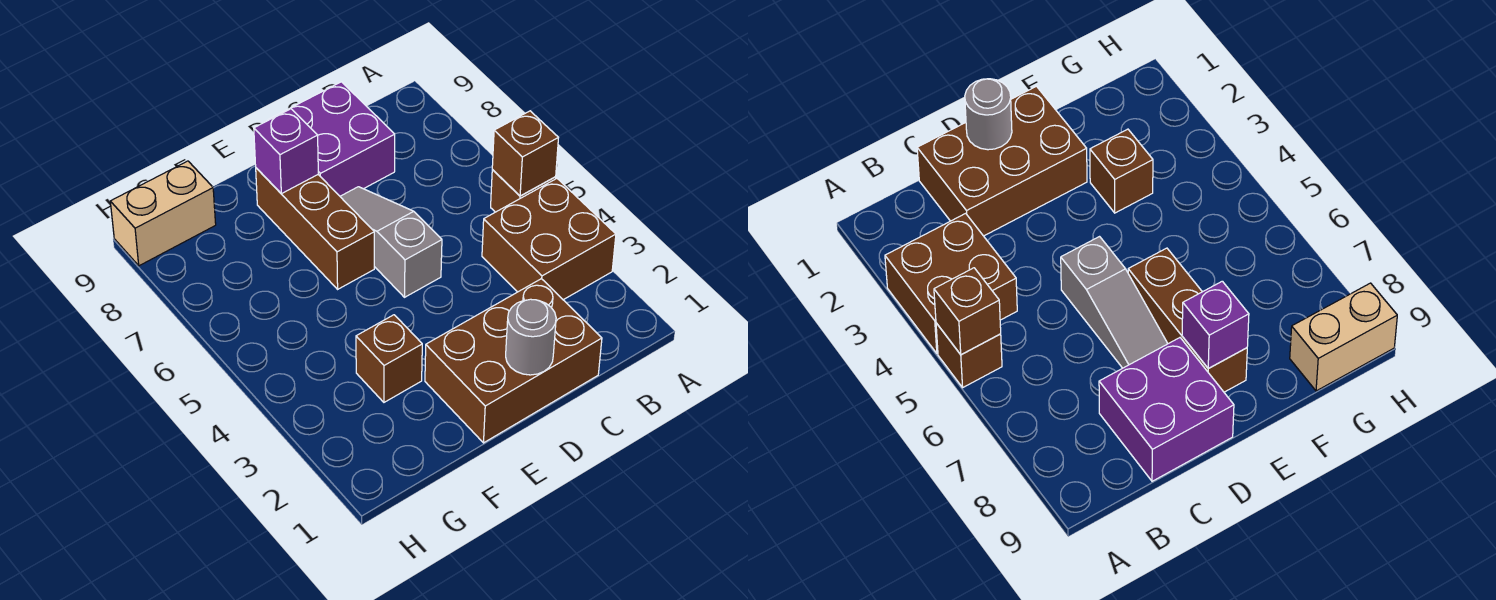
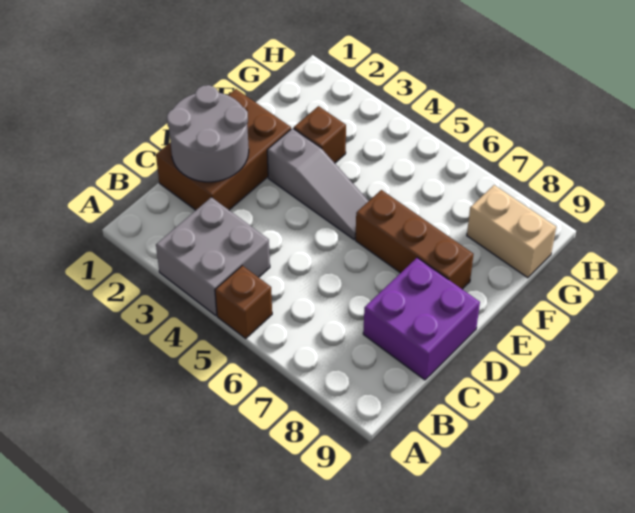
brown 2x2 brick [482,179,616,300] -> grey 2x2 brick [156,197,270,316]
brown 1x1 brick [492,111,558,196] -> none
grey 1x1 round brick [506,299,556,375] -> grey 2x2 round brick [167,85,249,182]
grey 1x3 slope [340,187,442,297] -> grey 1x3 slope moved to [267,128,368,239]
purple 1x1 brick [254,109,318,194] -> none
tan 1x2 brick [110,161,216,266] -> tan 1x2 brick turned to [467,185,556,278]

